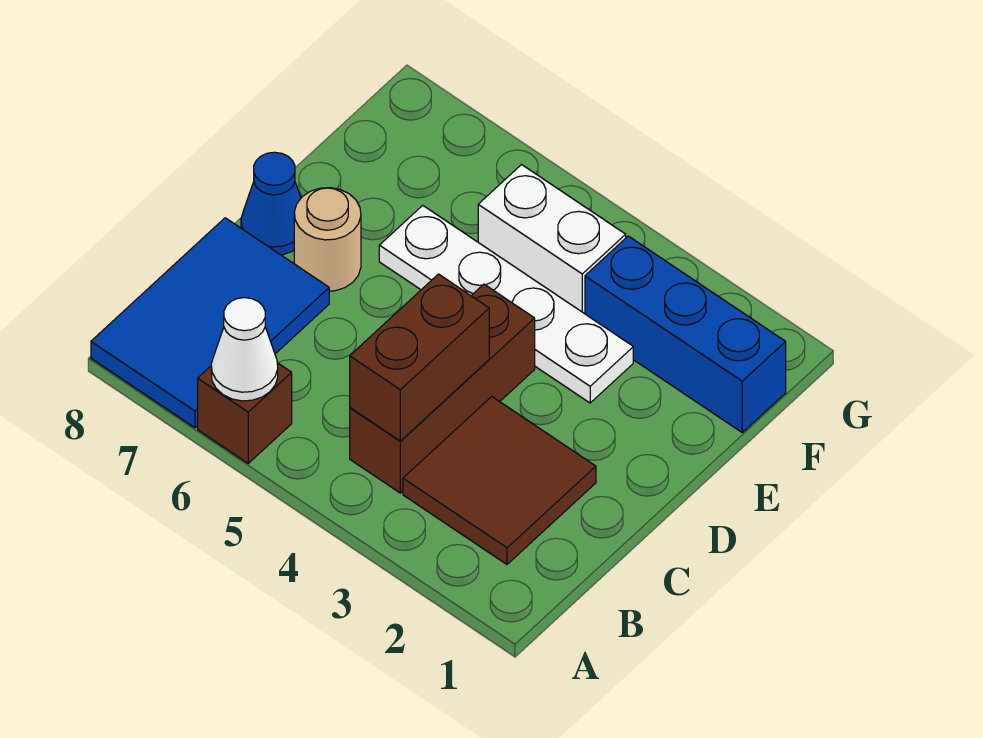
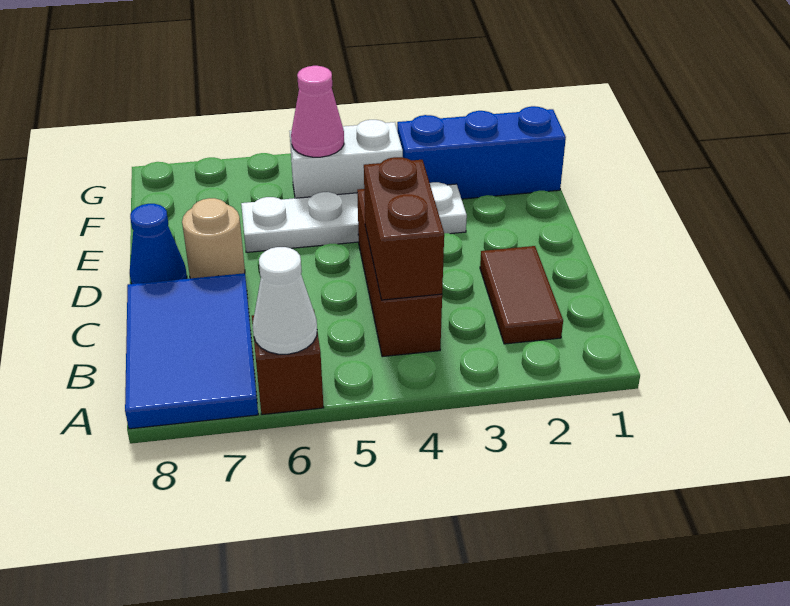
brown 2x2 tile [403,397,596,564] -> brown 1x2 tile [480,246,563,344]
none -> pink 1x1 cone [291,66,344,157]

